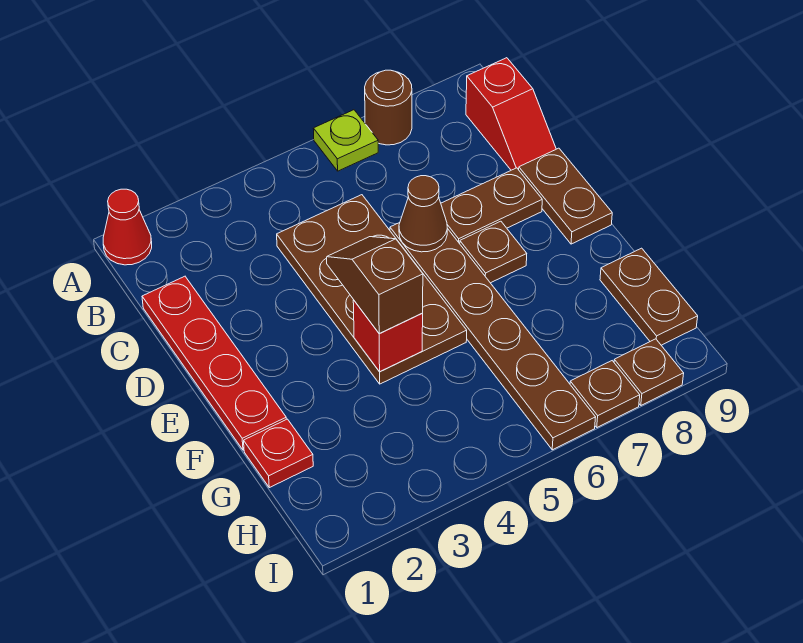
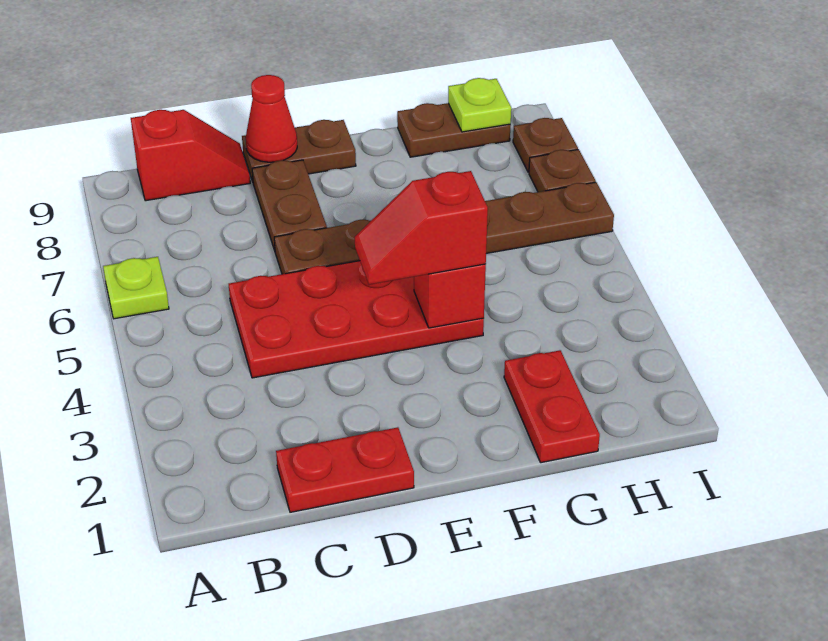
red 1x1 cone [103,189,152,265] -> red 1x1 cone moved to [246,75,297,162]
brown 1x1 round brick [365,70,412,145] -> none
red 1x4 plate [142,276,286,450] -> red 1x2 plate [276,427,414,512]
brown 2x4 plate [277,195,467,384] -> red 2x4 plate [229,261,484,378]
brown 1x1 cone [399,176,447,252] -> none
brown 1x2 slope [327,237,423,334] -> red 1x2 slope [355,171,488,285]
brown 1x1 plate [460,221,527,283] -> none
red 1x1 plate [244,419,313,488] -> red 1x2 plate [504,350,600,463]
none -> lime 1x1 plate [448,78,511,132]

